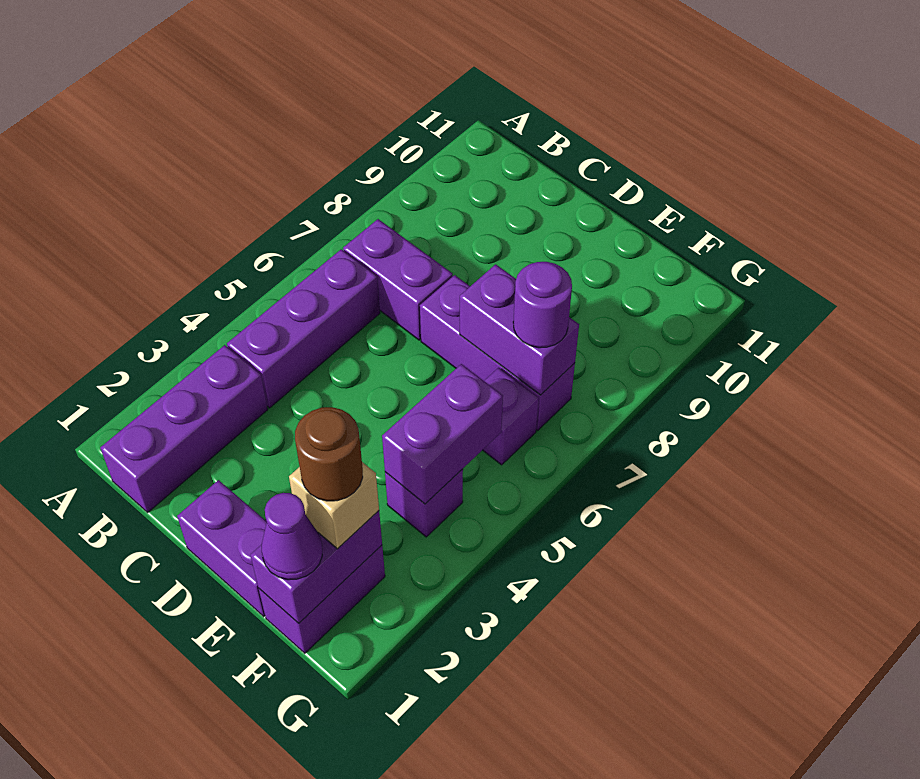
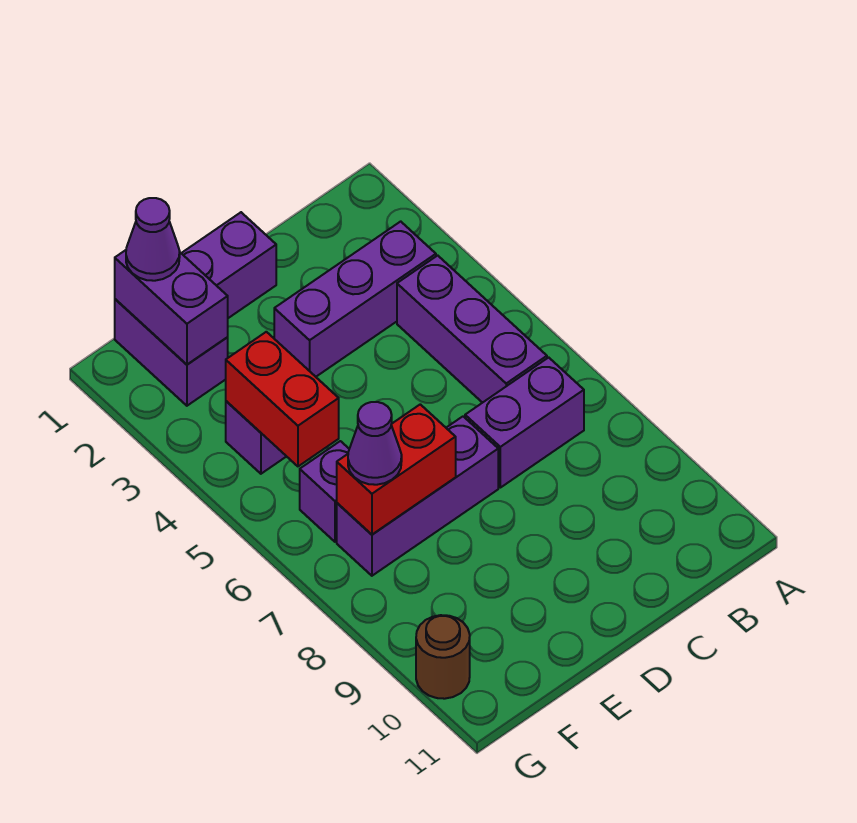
purple 1x3 brick [100,345,268,512] -> purple 1x3 brick turned to [274,221,436,377]
purple 1x2 brick [460,264,579,395] -> red 1x2 brick [337,404,456,534]
tan 1x1 brick [289,462,379,549] -> none
brown 1x1 round brick [295,407,363,501] -> brown 1x1 round brick moved to [416,615,470,699]
purple 1x2 brick [382,364,503,504] -> red 1x2 brick [226,332,339,466]
purple 1x1 round brick [513,262,572,348] -> purple 1x1 cone [348,402,402,485]

